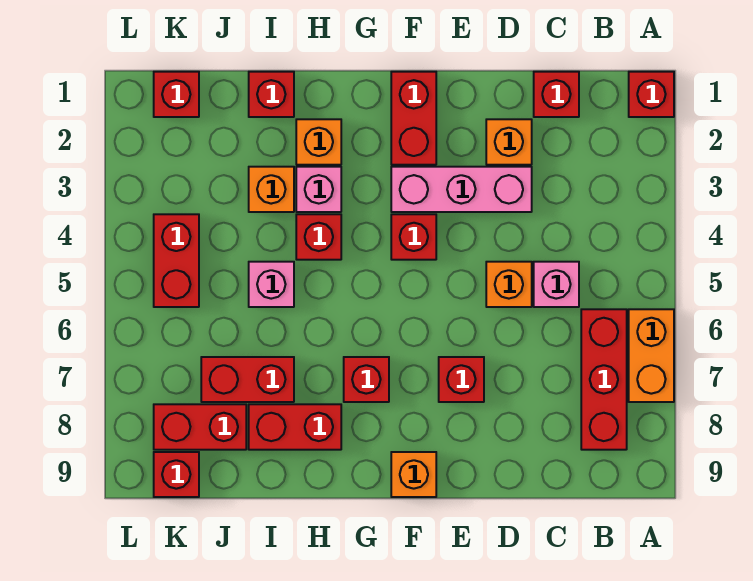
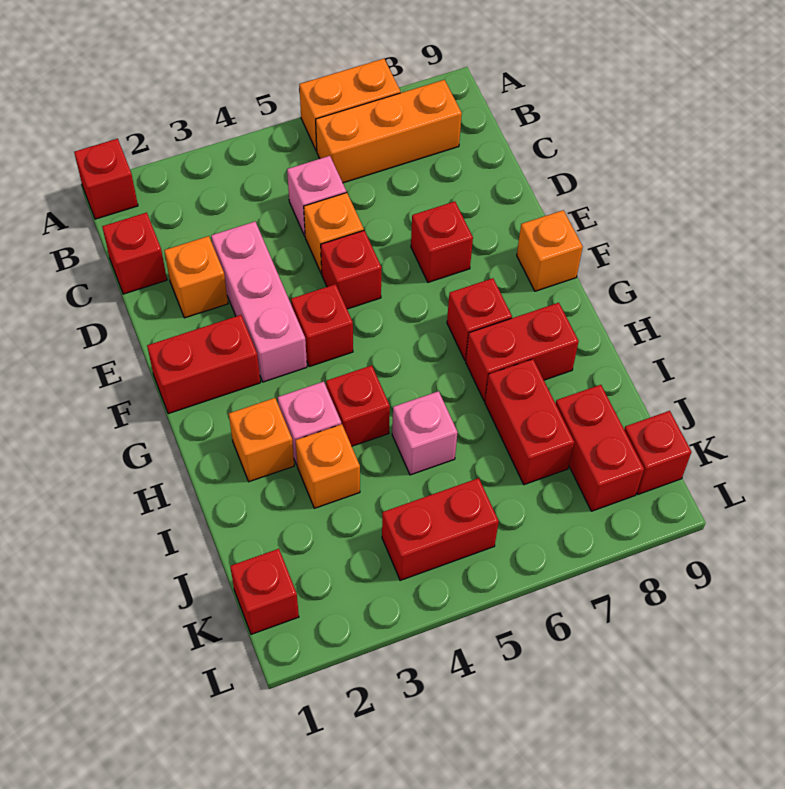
red 1x3 brick [581,309,627,450] -> orange 1x3 brick [316,80,462,183]
red 1x2 brick [249,404,341,450] -> red 1x2 brick turned to [466,303,579,401]
red 1x1 brick [249,72,294,117] -> red 1x1 brick moved to [321,230,381,309]

